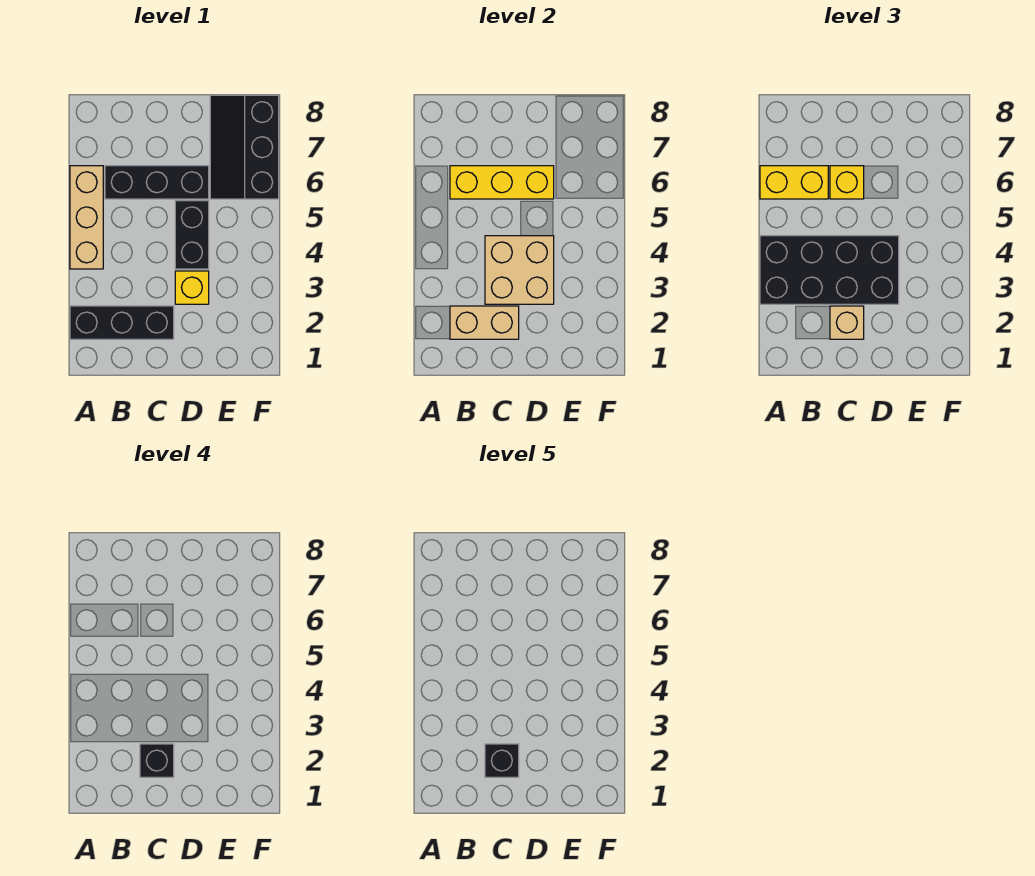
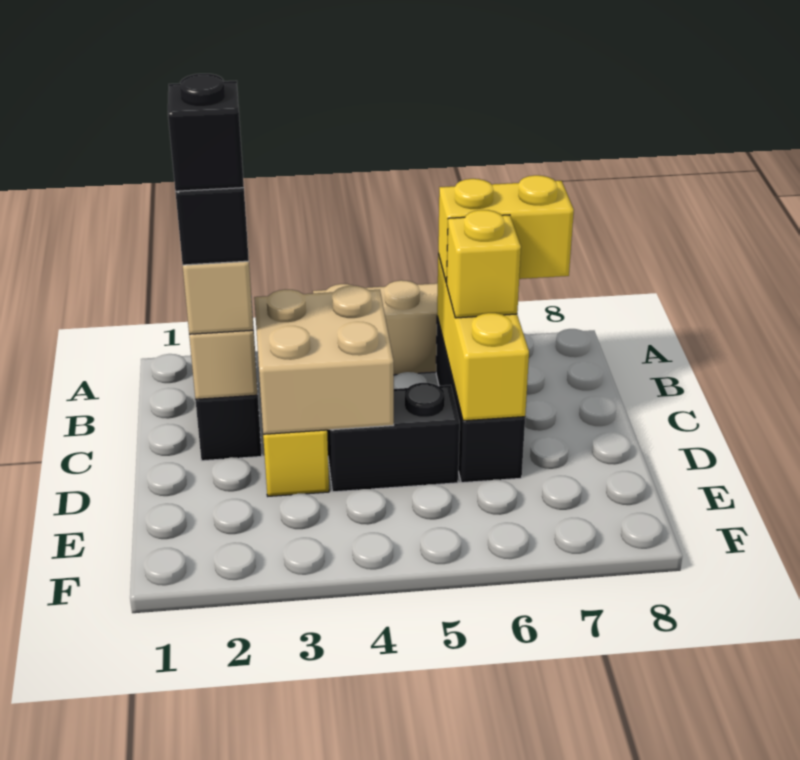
black 2x4 brick [760,236,899,304] -> none
yellow 1x2 brick [760,166,828,199] -> yellow 1x2 brick turned to [438,175,574,283]
black 2x3 slope [210,95,279,199] -> none

